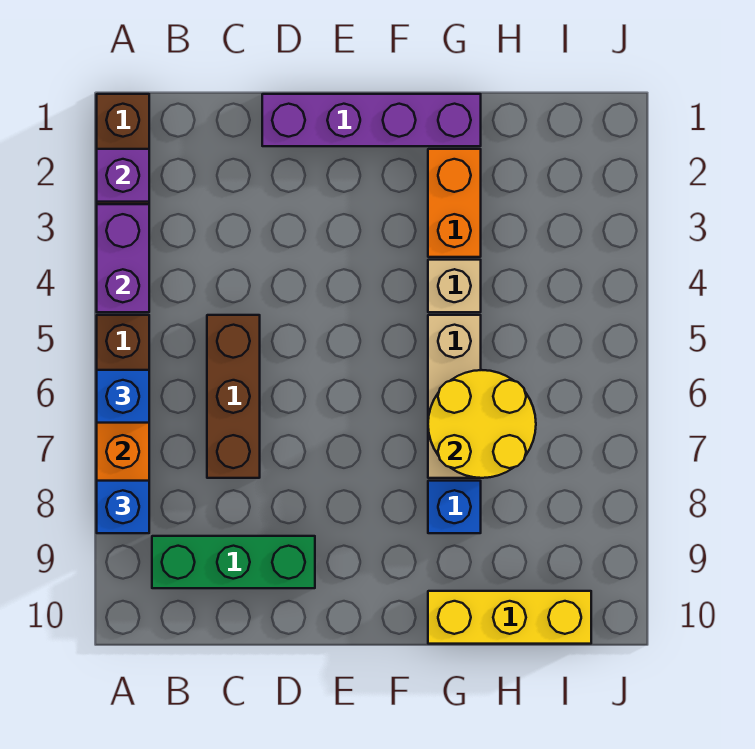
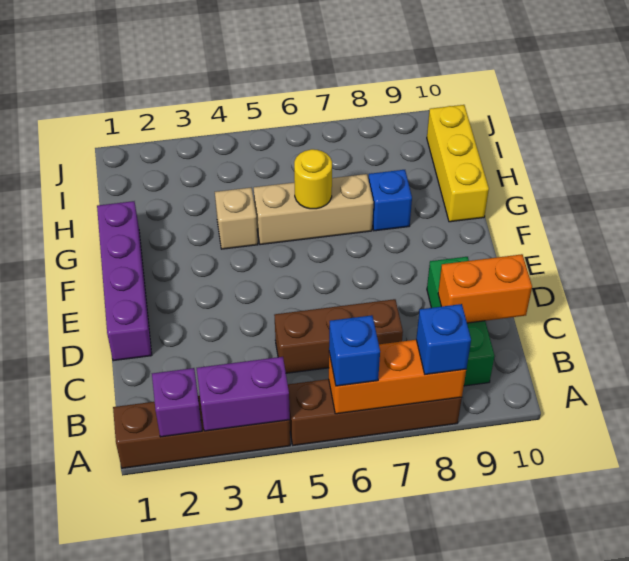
orange 1x2 brick [428,149,481,257] -> orange 1x2 brick moved to [438,254,532,323]
yellow 2x2 round brick [428,370,536,478] -> yellow 1x1 round brick [294,149,332,209]

